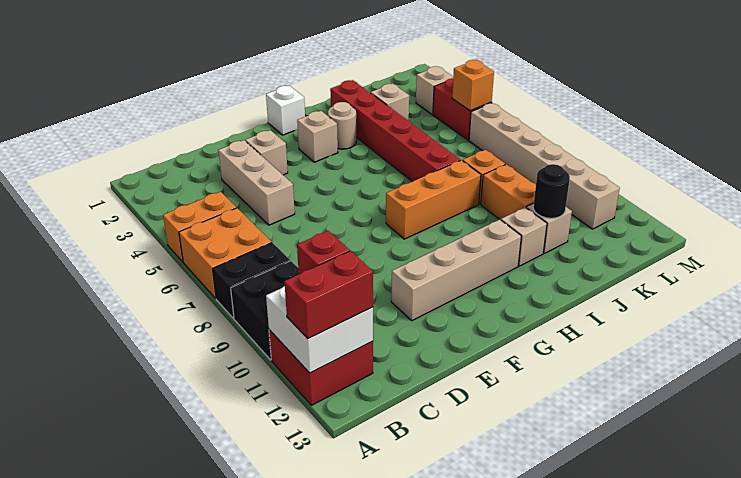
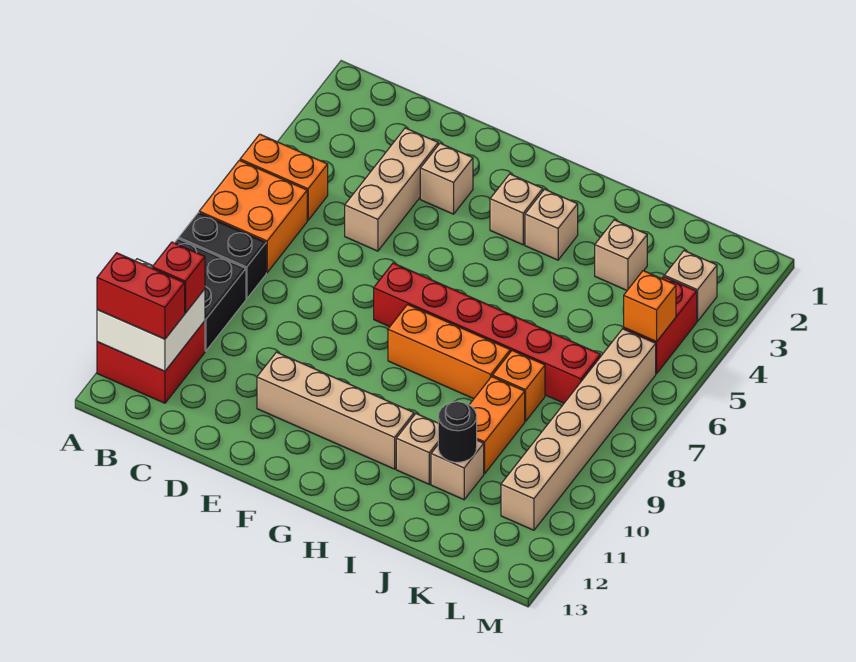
white 1x1 brick [266,86,305,135] -> none
tan 1x1 round brick [328,102,357,149] -> tan 1x1 brick [525,189,578,260]
red 1x6 brick [330,80,460,181] -> red 1x6 brick turned to [374,263,600,403]

